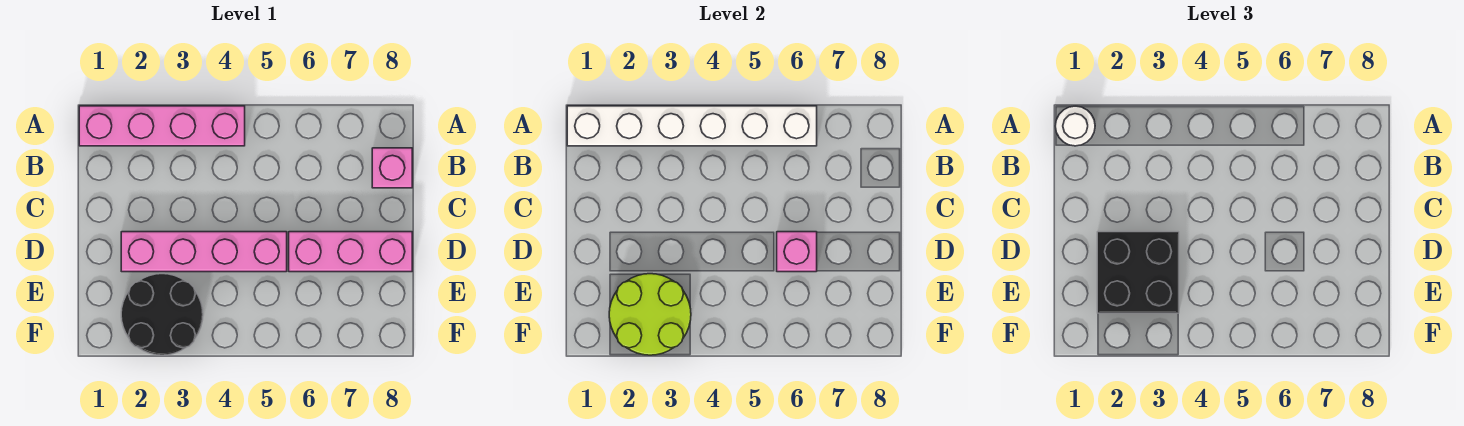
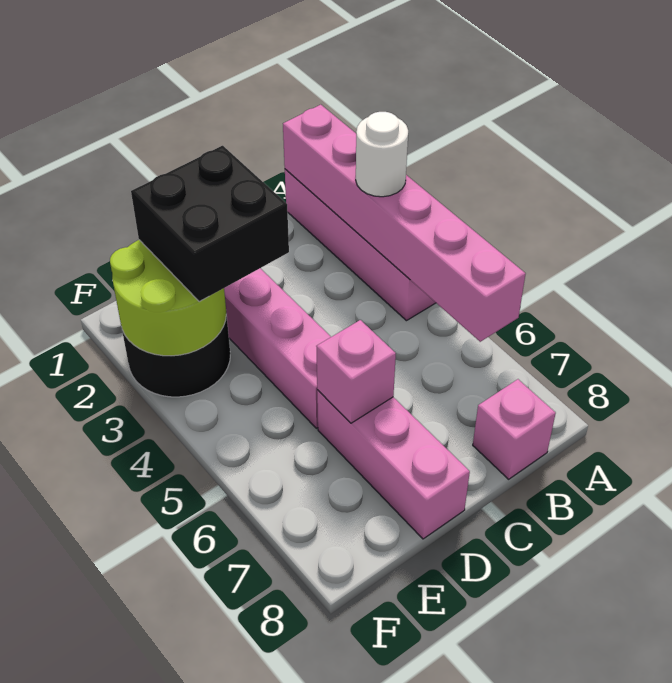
white 1x6 brick [567,106,817,146] -> pink 1x6 brick [283,105,525,342]
white 1x1 round brick [1055,106,1095,146] -> white 1x1 round brick moved to [356,112,408,197]

